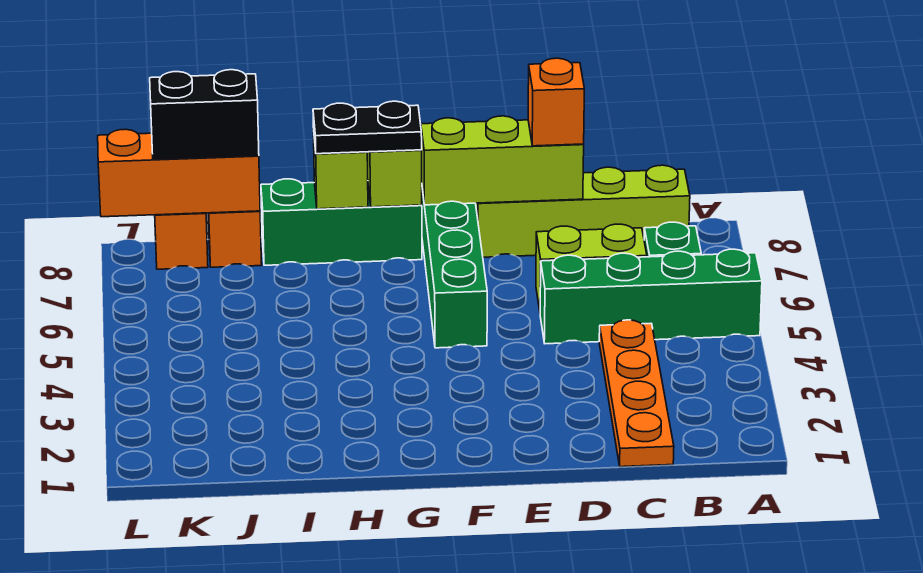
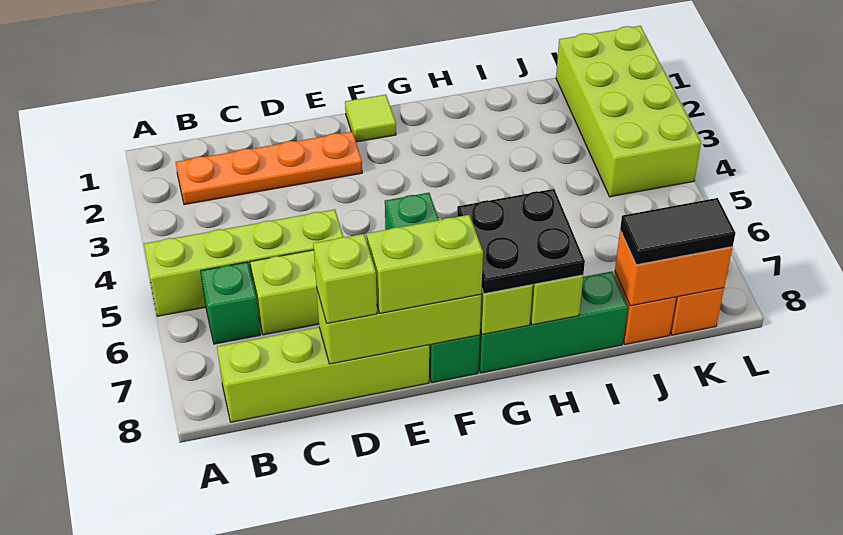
green 1x4 brick [540,249,762,344] -> lime 1x4 brick [144,209,343,316]
orange 1x4 plate [599,320,674,467] -> orange 1x4 plate turned to [176,132,362,205]
orange 1x1 brick [528,58,584,146] -> lime 1x1 brick [313,234,377,323]
none -> lime 1x2 brick [367,215,483,313]
none -> lime 1x1 tile [345,95,396,142]
black 1x2 plate [313,101,422,154] -> black 2x2 plate [457,189,585,294]
orange 1x3 brick [98,129,260,217] -> orange 1x2 brick [615,230,733,306]
black 1x2 brick [150,70,259,160] -> black 1x2 tile [620,198,735,265]
none -> lime 2x4 brick [556,26,701,197]

